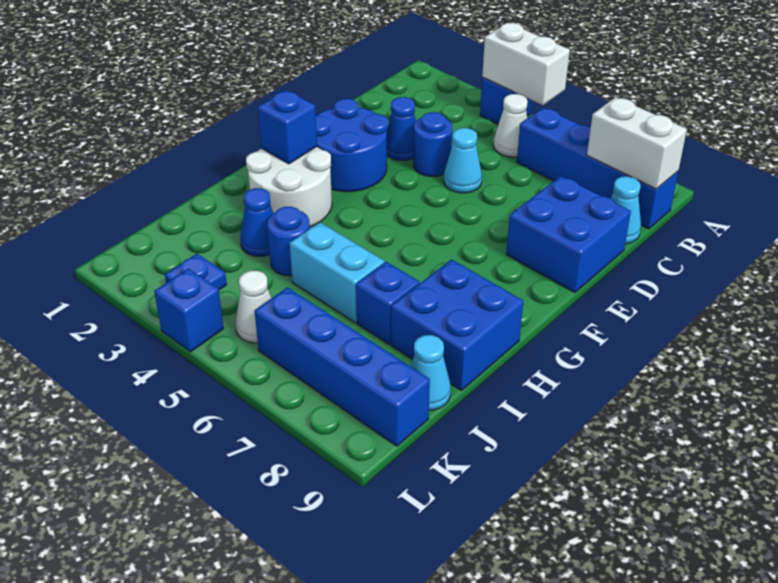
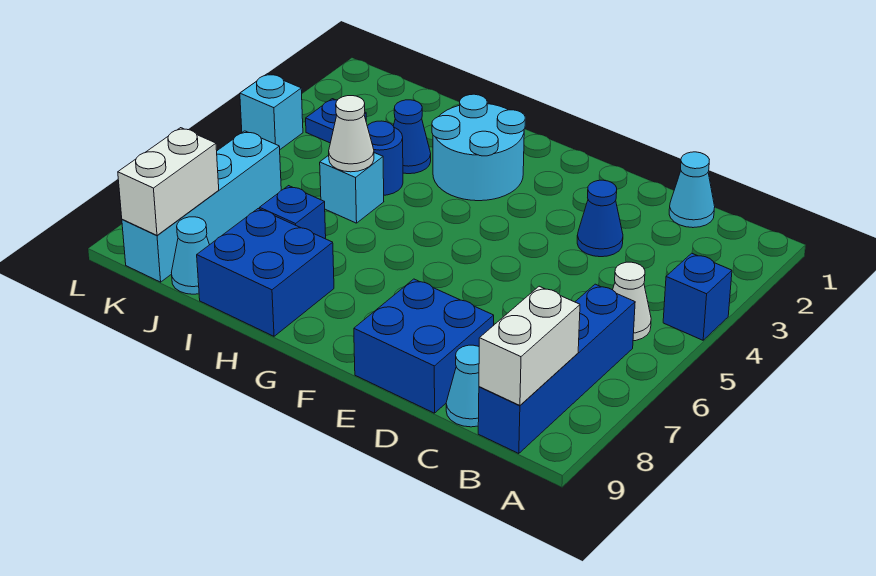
white 1x2 brick [482,23,570,105] -> white 1x2 brick moved to [118,128,219,235]
blue 1x1 round brick [413,112,452,176] -> none
cyan 1x1 cone [444,128,482,193] -> cyan 1x1 cone moved to [669,152,715,228]
blue 2x2 round brick [316,99,388,192] -> none
white 2x2 round brick [246,147,332,227] -> cyan 2x2 round brick [432,94,525,201]
blue 1x1 brick [258,90,317,164] -> none
cyan 1x2 brick [290,222,385,323] -> cyan 1x1 brick [320,153,384,223]
white 1x1 cone [235,271,271,343] -> white 1x1 cone moved to [329,96,374,172]
blue 1x4 brick [255,287,430,446] -> cyan 1x4 brick [122,131,281,282]
blue 1x1 brick [154,269,224,352] -> cyan 1x1 brick [240,74,303,149]

